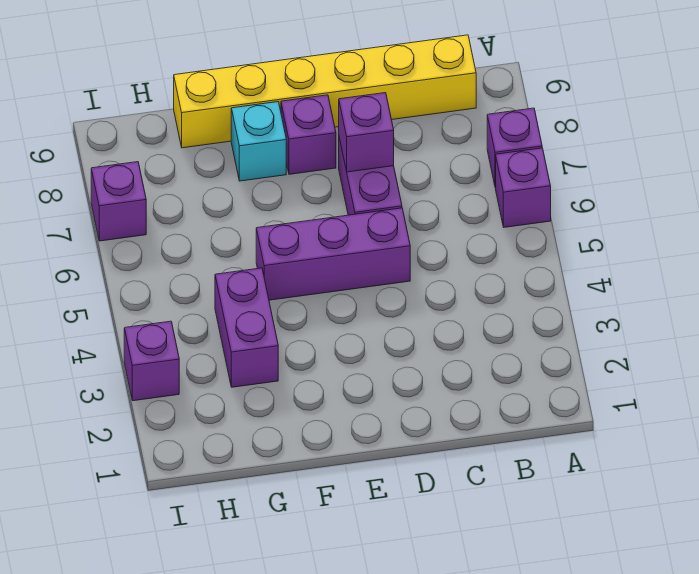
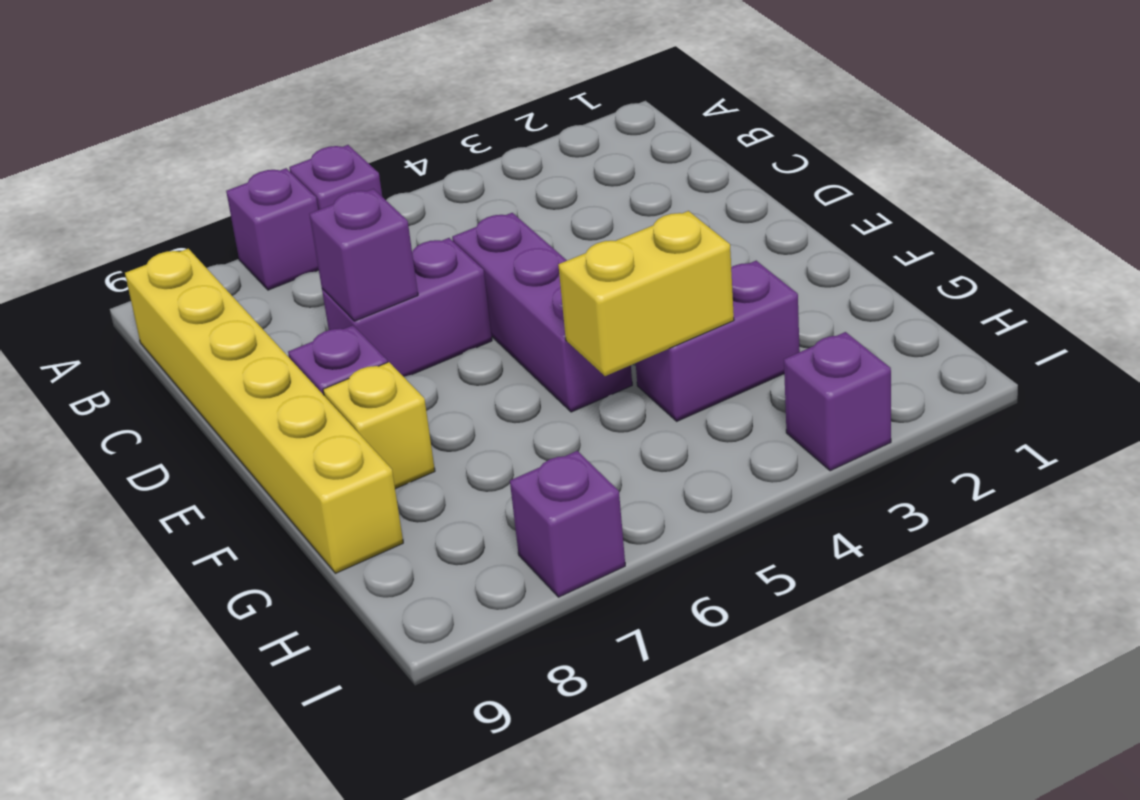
cyan 1x1 brick [231,102,286,181] -> yellow 1x1 brick [323,362,435,489]
none -> yellow 1x2 brick [558,211,734,376]

